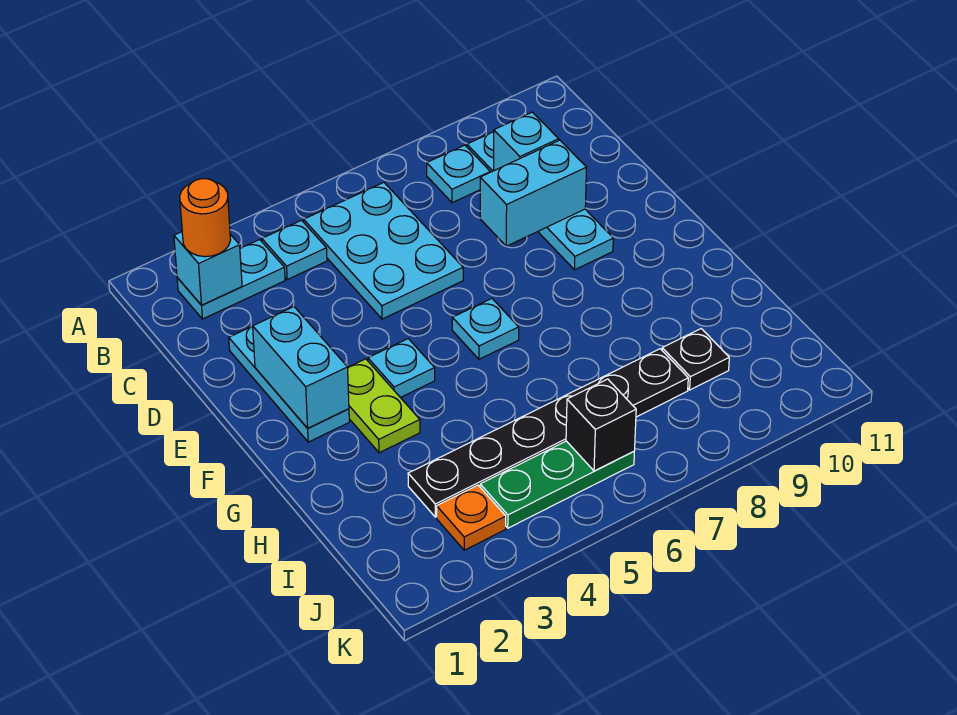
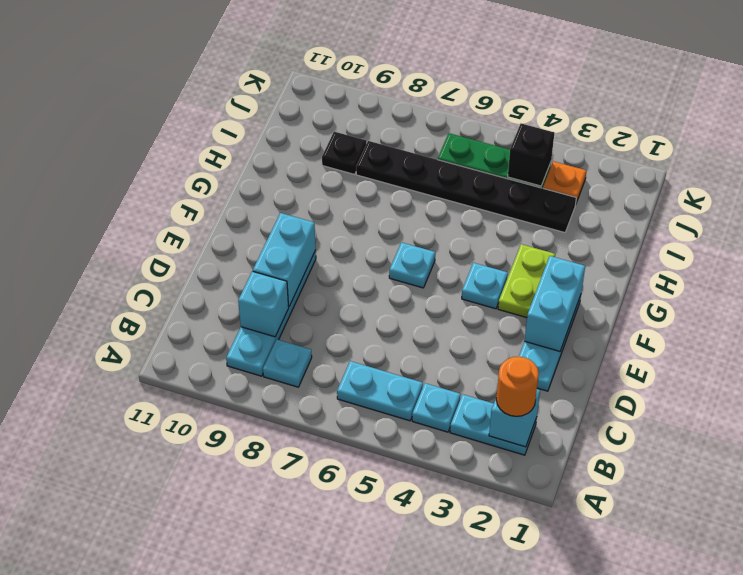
cyan 2x3 plate [304,182,463,319] -> cyan 1x2 plate [337,361,423,421]
cyan 1x2 brick [480,140,587,246] -> cyan 1x2 brick turned to [253,213,316,307]
black 1x1 brick [566,379,636,471] -> black 1x1 brick moved to [508,124,554,186]

